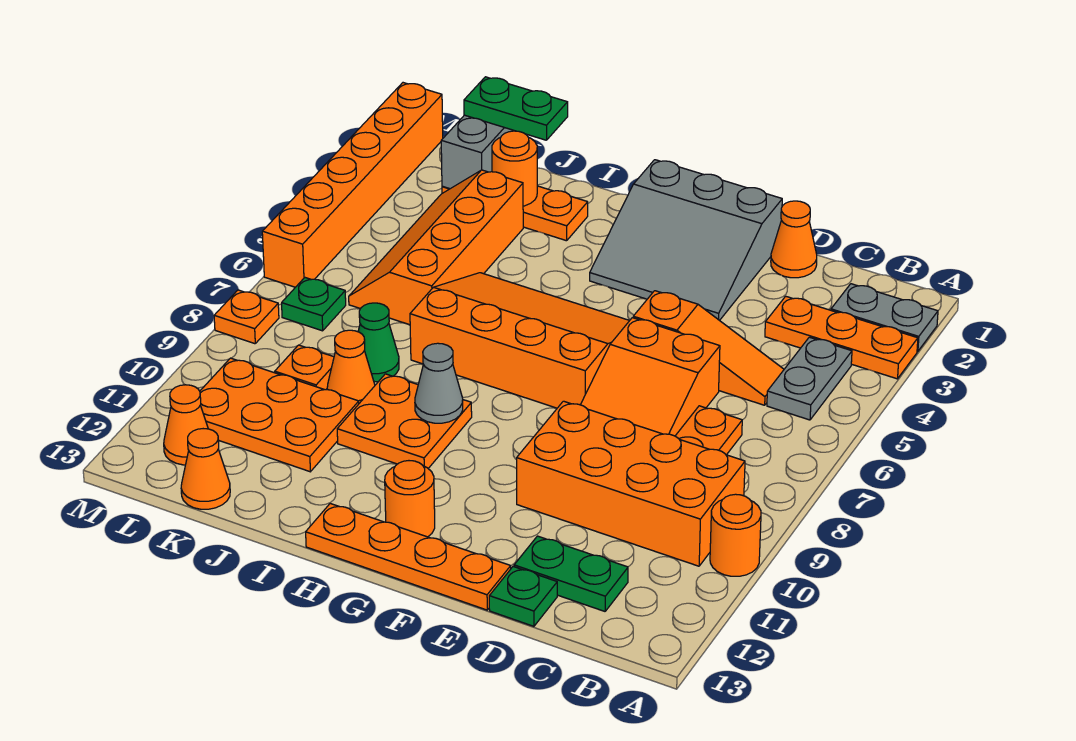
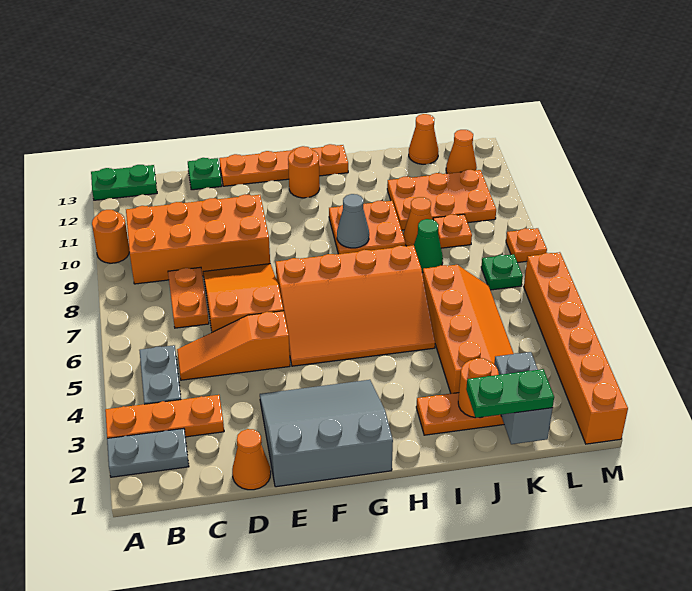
green 1x2 plate [514,536,628,611] -> green 1x2 plate moved to [91,165,157,200]

